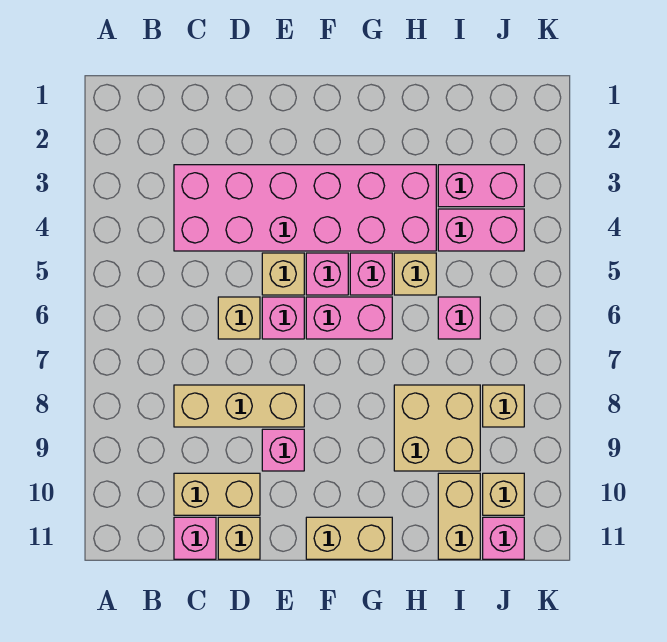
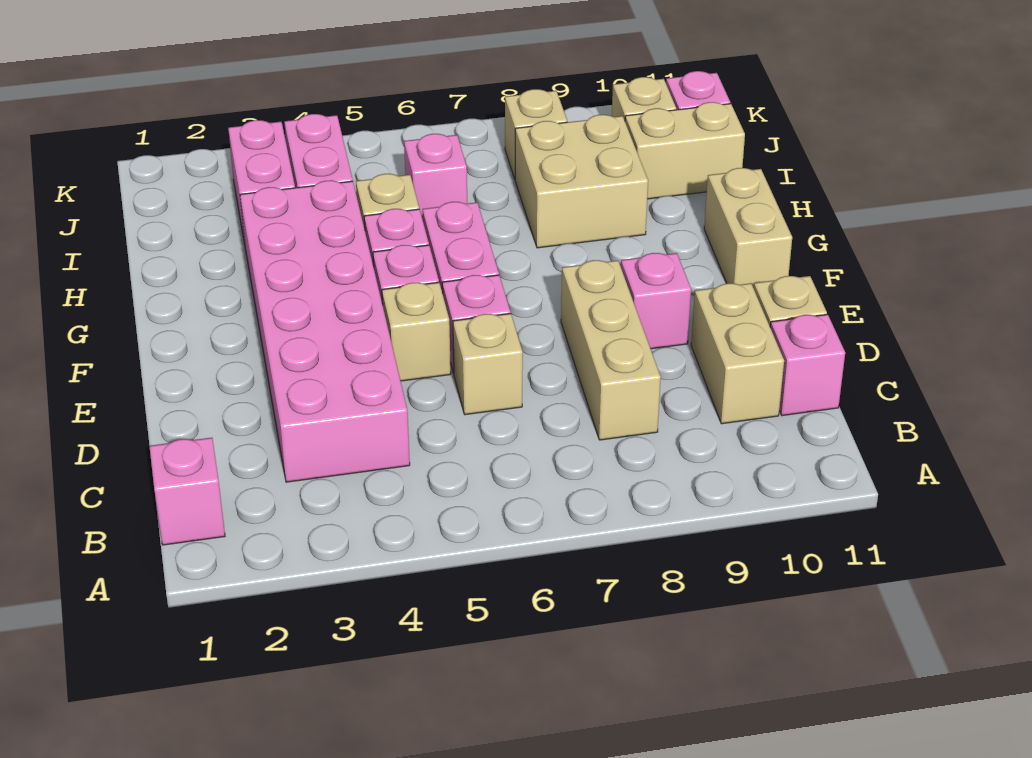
none -> pink 1x1 brick [149,438,225,545]

